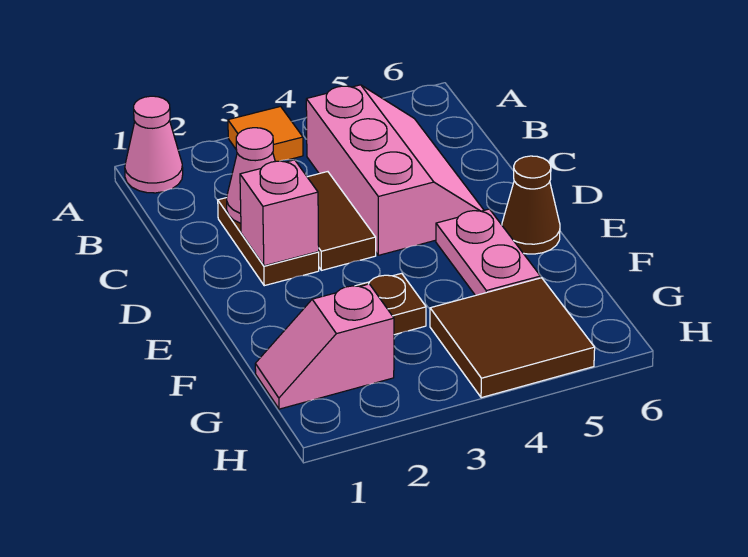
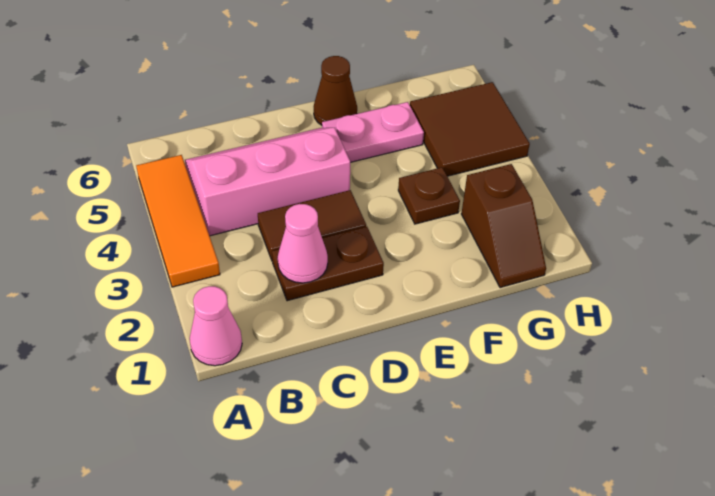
orange 1x1 tile [228,107,303,161] -> orange 1x3 tile [136,155,220,287]
pink 1x1 brick [240,160,319,266] -> none
pink 1x2 slope [255,284,394,409] -> brown 1x2 slope [461,164,546,288]

